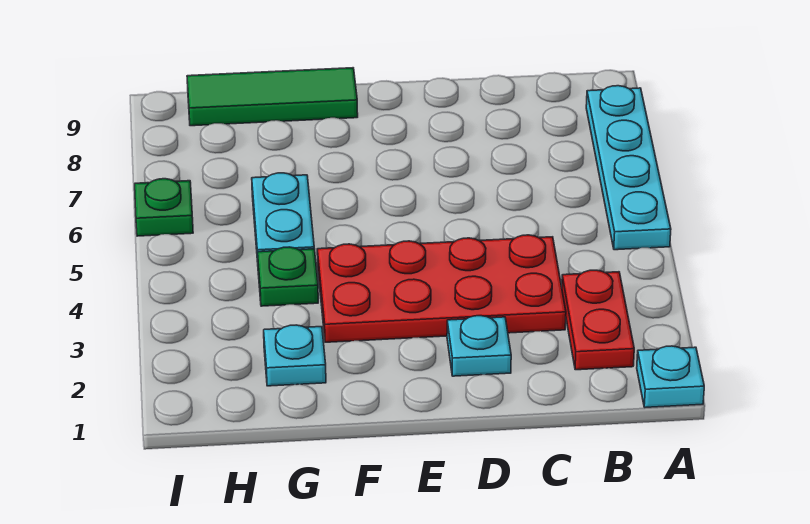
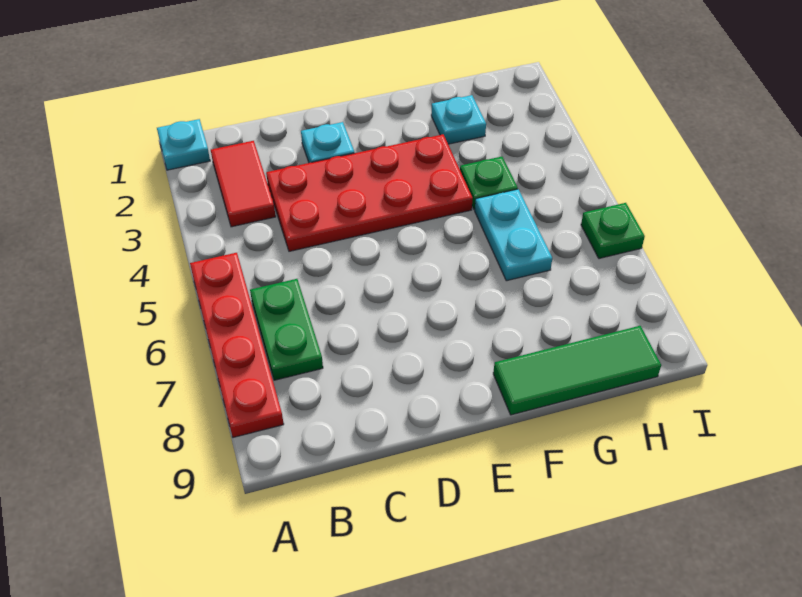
cyan 1x4 plate [586,86,671,250] -> red 1x4 plate [190,253,284,437]
red 1x2 plate [562,270,634,370] -> red 1x2 tile [211,141,276,227]
none -> green 1x2 plate [250,279,323,380]

